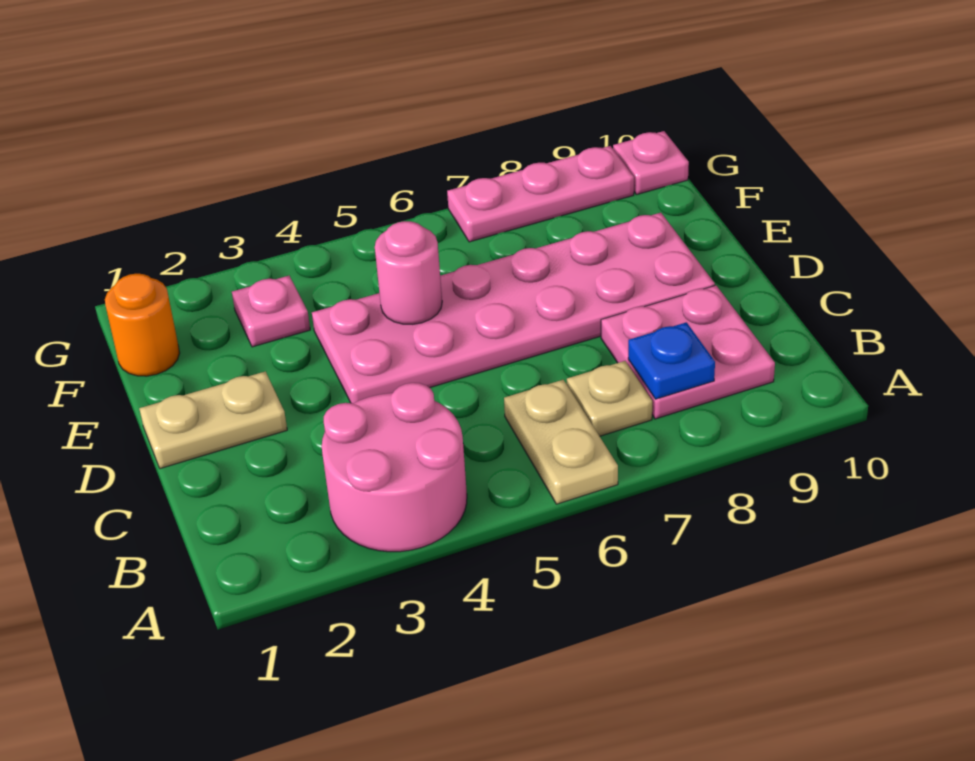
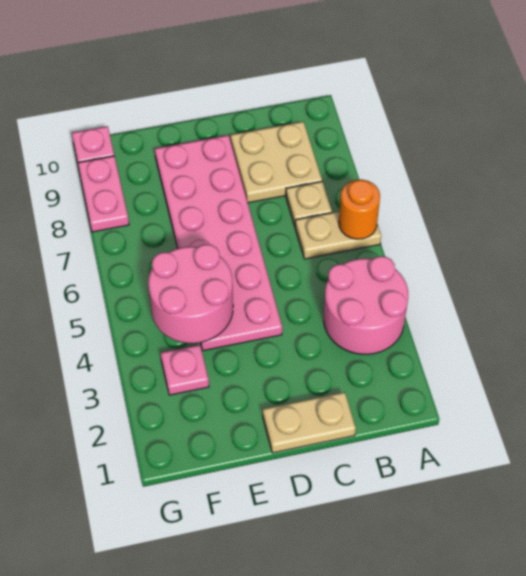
pink 2x2 plate [601,285,775,419] -> tan 2x2 plate [231,122,322,203]
blue 1x1 plate [628,322,715,399] -> none
tan 1x2 plate [139,371,287,468] -> tan 1x2 plate turned to [263,392,356,453]
pink 1x1 round brick [375,221,442,324] -> pink 2x2 round brick [148,244,233,343]
orange 1x1 round brick [105,274,180,376] -> orange 1x1 round brick moved to [339,179,380,239]
pink 1x3 plate [447,146,634,242] -> pink 1x2 plate [78,156,129,232]

